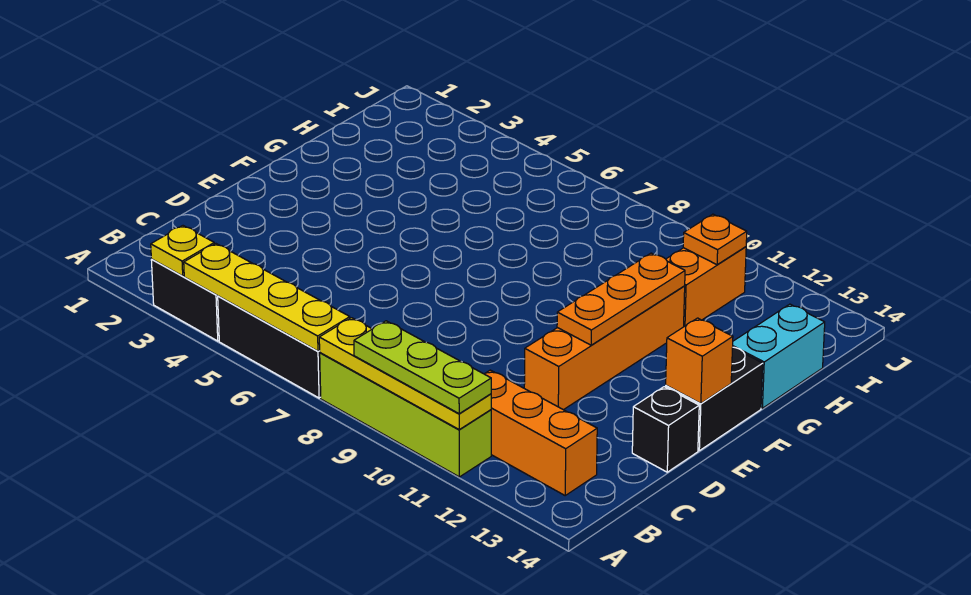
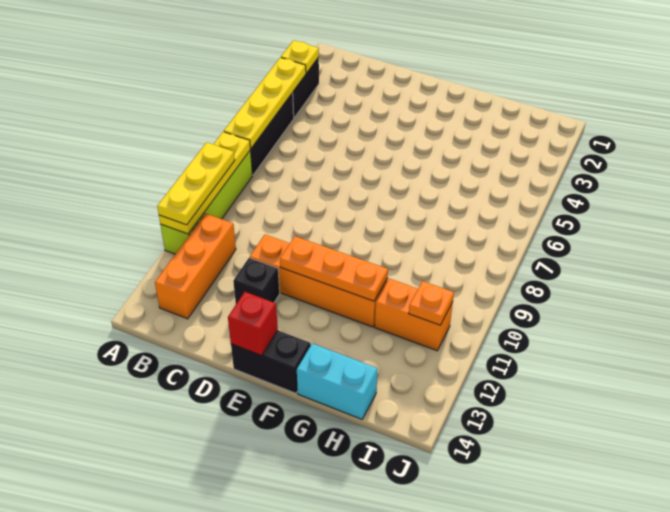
lime 1x3 plate [354,321,491,414] -> yellow 1x3 plate [157,142,235,225]
black 1x1 brick [632,387,699,472] -> black 1x1 brick moved to [233,258,280,304]
orange 1x1 brick [666,318,733,404] -> red 1x1 brick [228,292,278,355]

